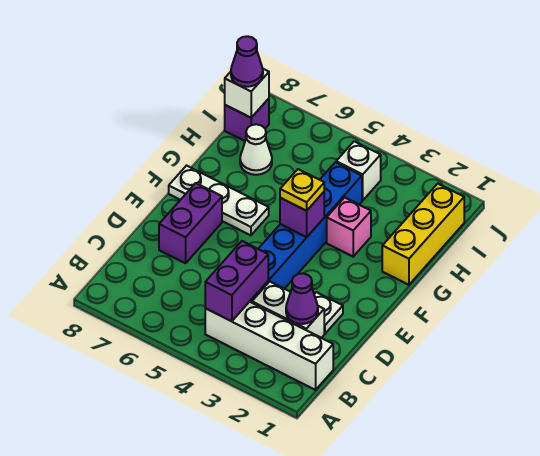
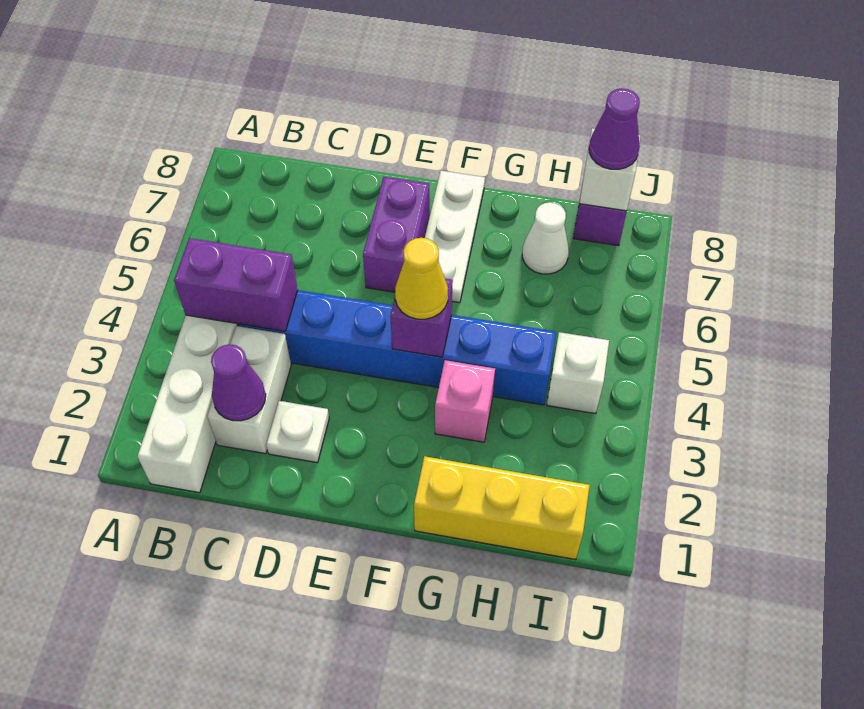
purple 1x2 brick [159,183,222,263] -> purple 1x2 brick turned to [363,177,430,292]
yellow 1x1 plate [280,169,324,211] -> yellow 1x1 cone [395,238,448,319]

